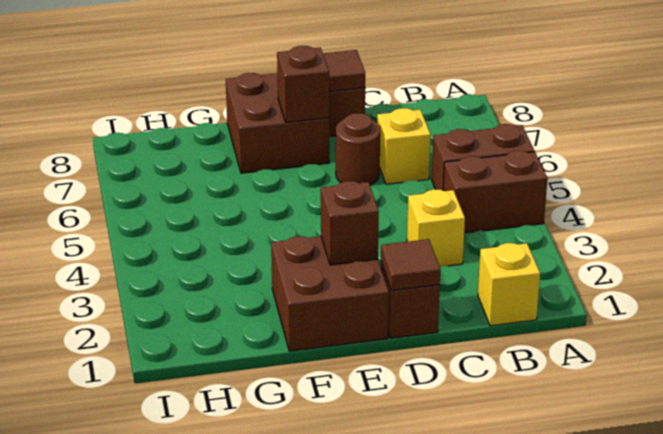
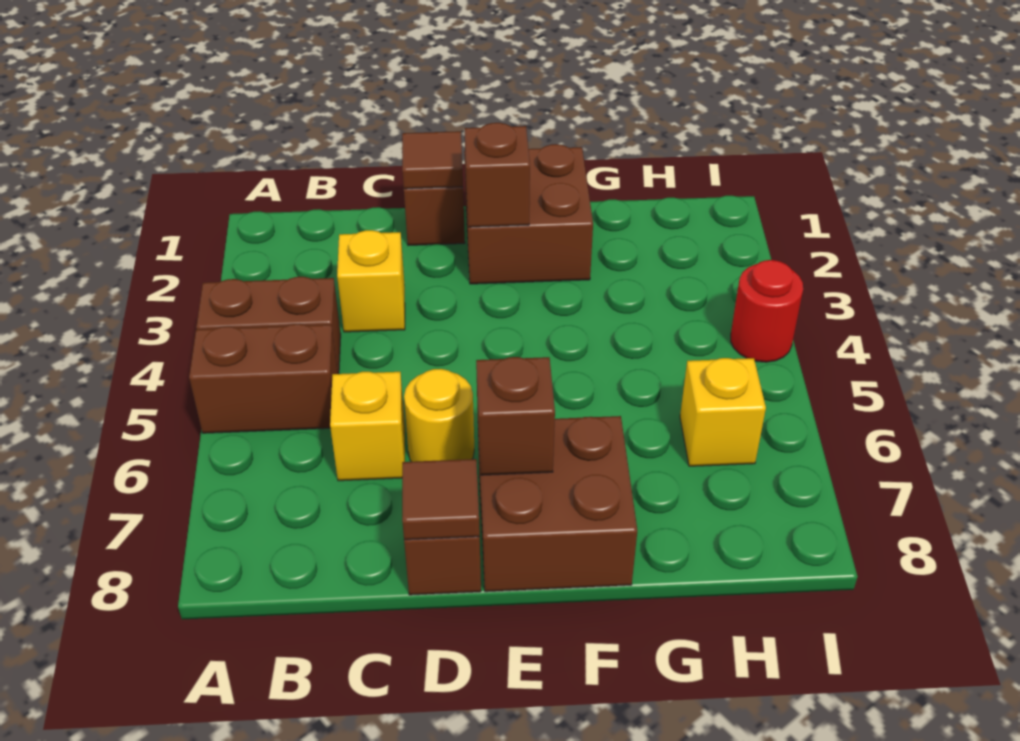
yellow 1x1 brick [478,243,540,326] -> yellow 1x1 brick moved to [680,358,766,466]
brown 1x1 round brick [336,113,380,185] -> yellow 1x1 round brick [404,369,474,462]
none -> red 1x1 round brick [731,260,803,362]

